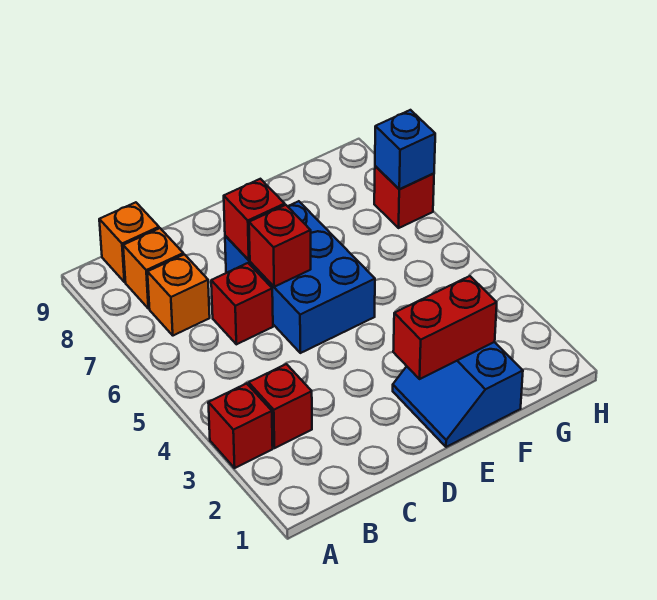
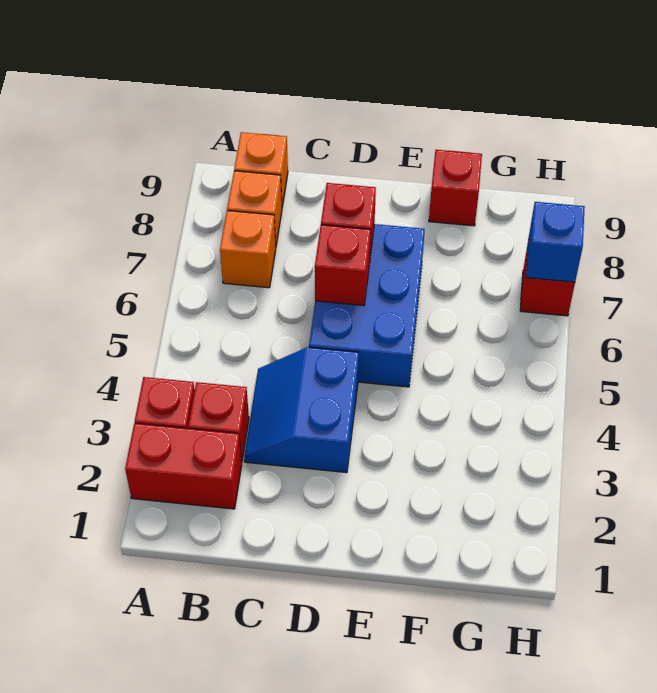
red 1x1 brick [211,263,273,344] -> red 1x1 brick moved to [429,150,482,226]
blue 2x2 slope [393,342,523,447] -> blue 2x2 slope moved to [244,347,359,473]
red 1x2 brick [393,276,497,379] -> red 1x2 brick moved to [125,423,242,509]

